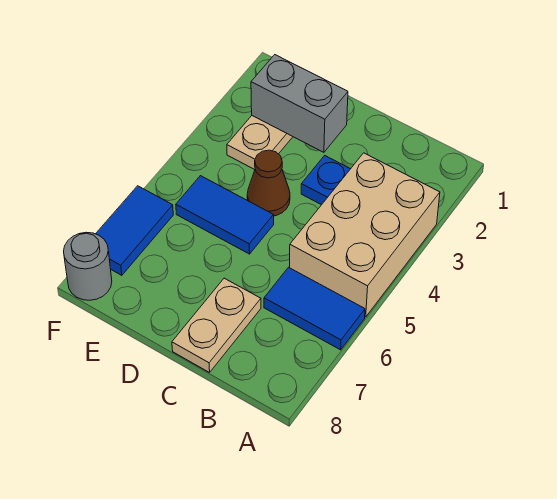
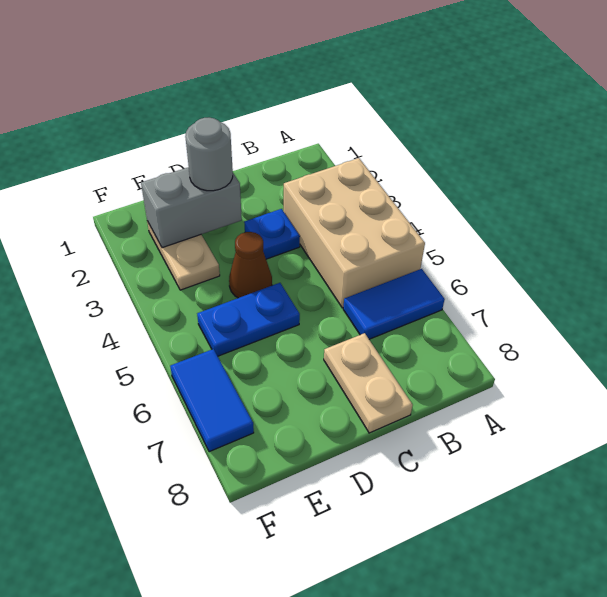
blue 1x2 tile [176,176,274,254] -> blue 1x2 plate [197,283,300,356]
grey 1x1 round brick [64,232,112,300] -> grey 1x1 round brick moved to [185,118,233,191]

